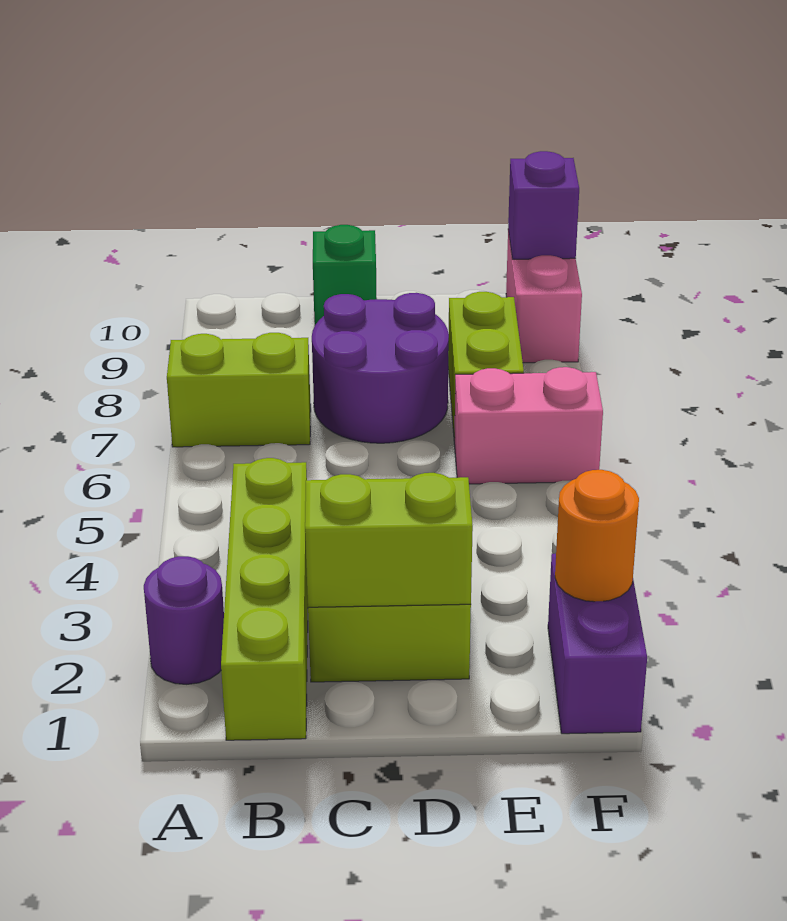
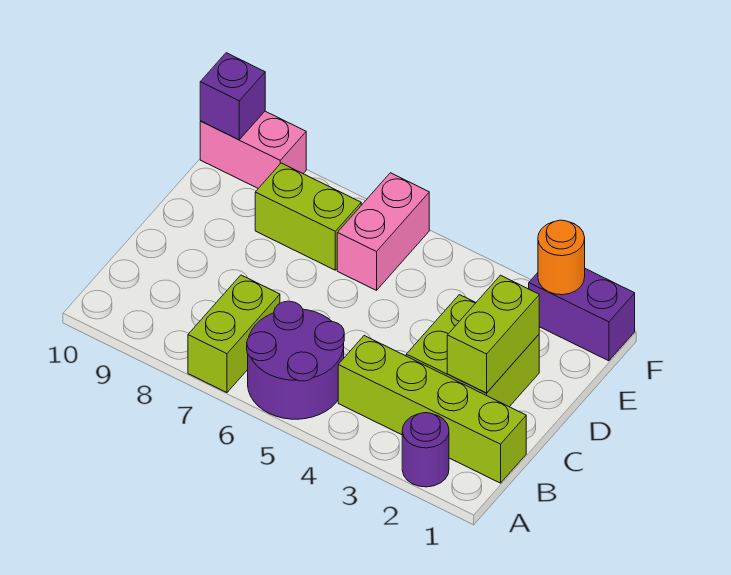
purple 2x2 round brick [312,293,449,443] -> purple 2x2 round brick moved to [247,301,344,419]
green 1x1 brick [313,225,377,325] -> none

